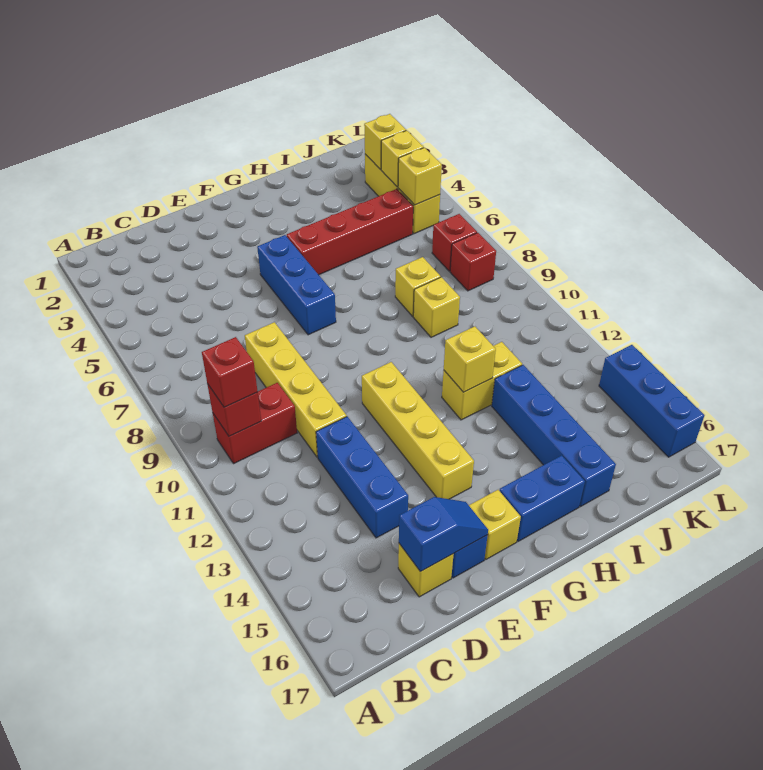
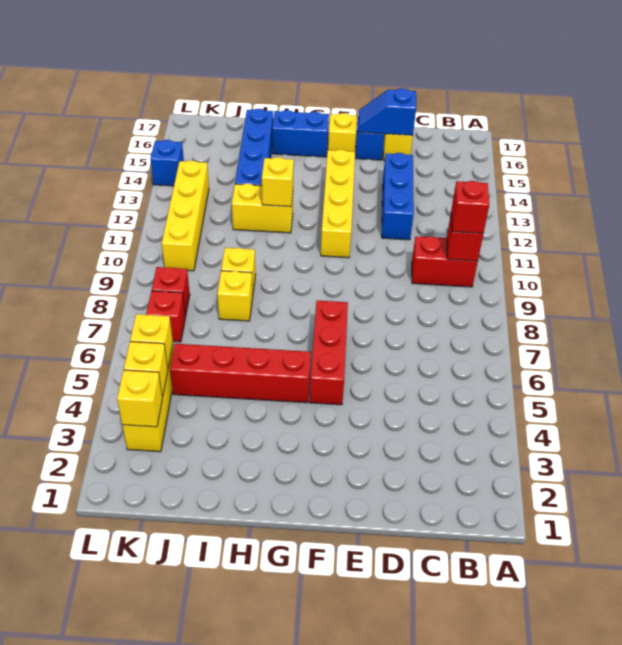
yellow 1x4 brick [245,322,347,457] -> yellow 1x4 brick moved to [162,161,209,271]
blue 1x3 brick [257,235,336,335] -> red 1x3 brick [310,301,348,405]
blue 1x3 brick [599,345,704,457] -> blue 1x1 brick [150,140,184,186]

